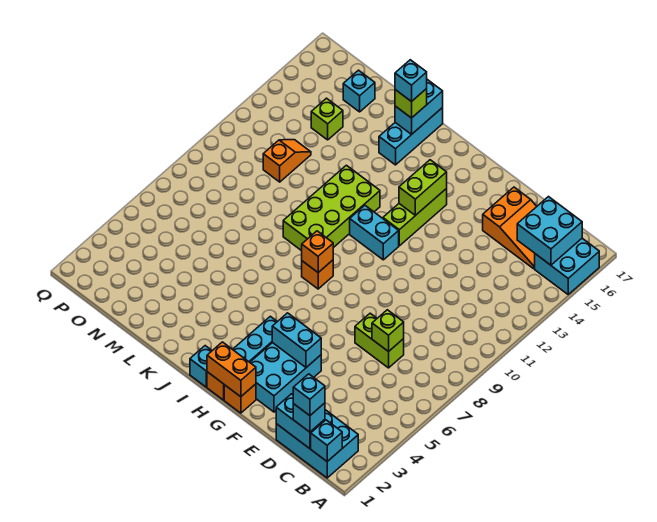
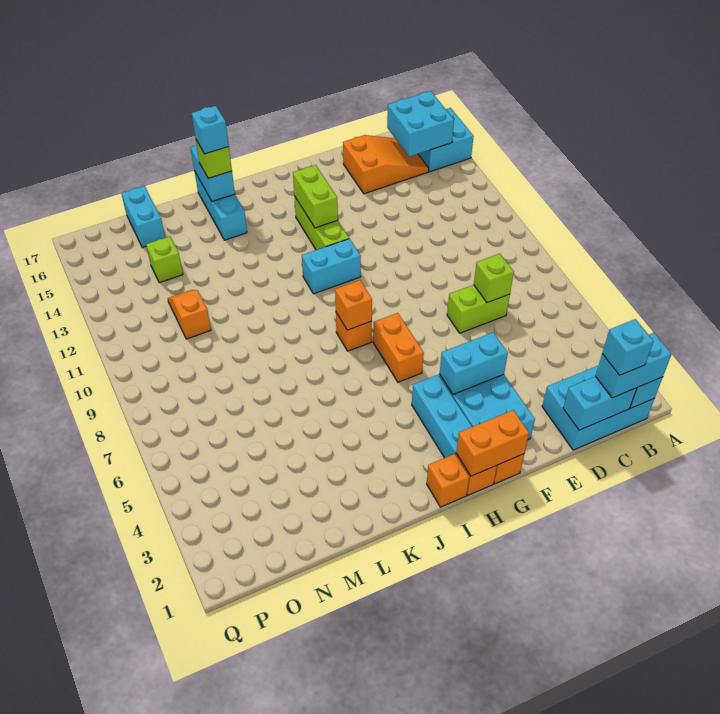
cyan 1x1 brick [293,403,325,432] -> cyan 1x2 brick [596,333,672,398]
none -> orange 1x2 brick [373,313,424,382]
cyan 1x1 brick [190,346,212,387] -> orange 1x1 brick [427,454,469,507]
lime 2x4 brick [283,165,380,251] -> none
cyan 1x1 brick [343,70,375,112] -> cyan 1x2 brick [121,186,165,248]

